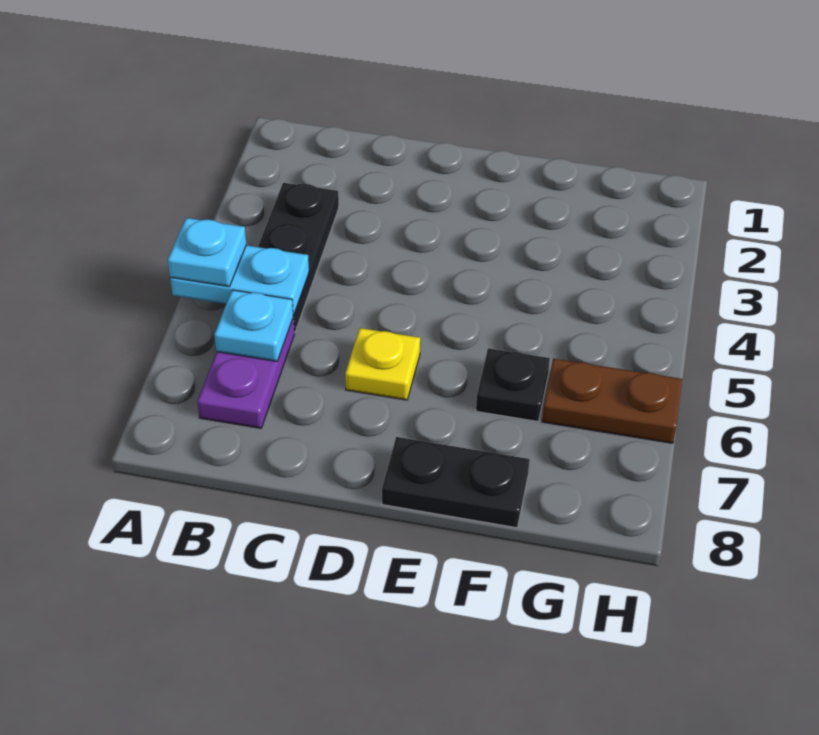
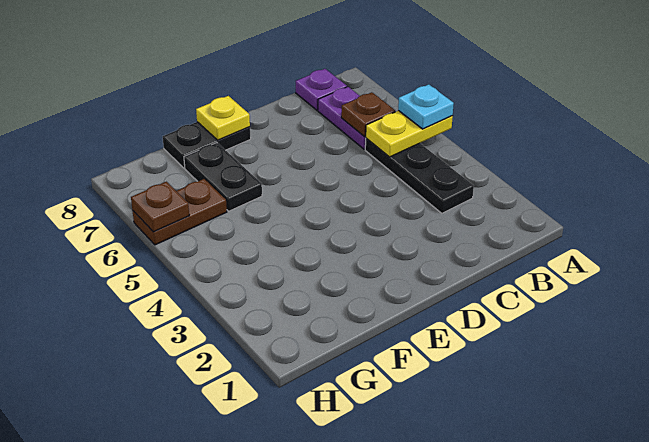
cyan 1x2 plate [170,245,309,315] -> yellow 1x2 plate [366,111,453,157]
cyan 1x1 plate [214,290,293,361] -> brown 1x1 plate [341,92,395,136]
none -> purple 1x1 plate [296,69,347,110]
yellow 1x1 plate [345,328,420,400] -> yellow 1x1 plate moved to [196,96,250,140]
black 1x1 plate [476,348,550,421] -> black 1x2 plate [184,143,262,211]
none -> brown 1x1 plate [131,182,189,232]

